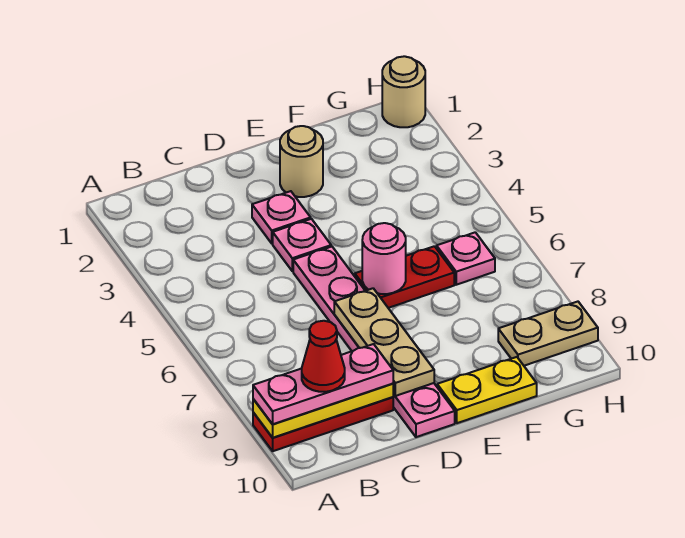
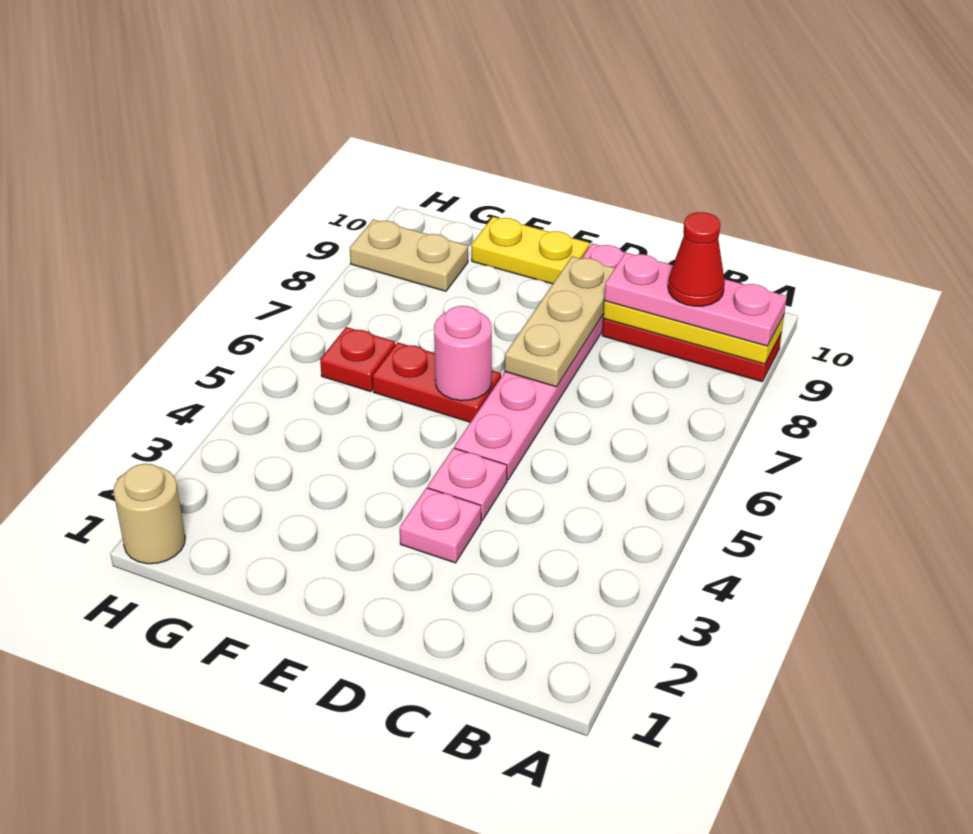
tan 1x1 round brick [280,126,323,197] -> none
pink 1x1 plate [437,232,495,285] -> red 1x1 plate [320,327,395,392]

